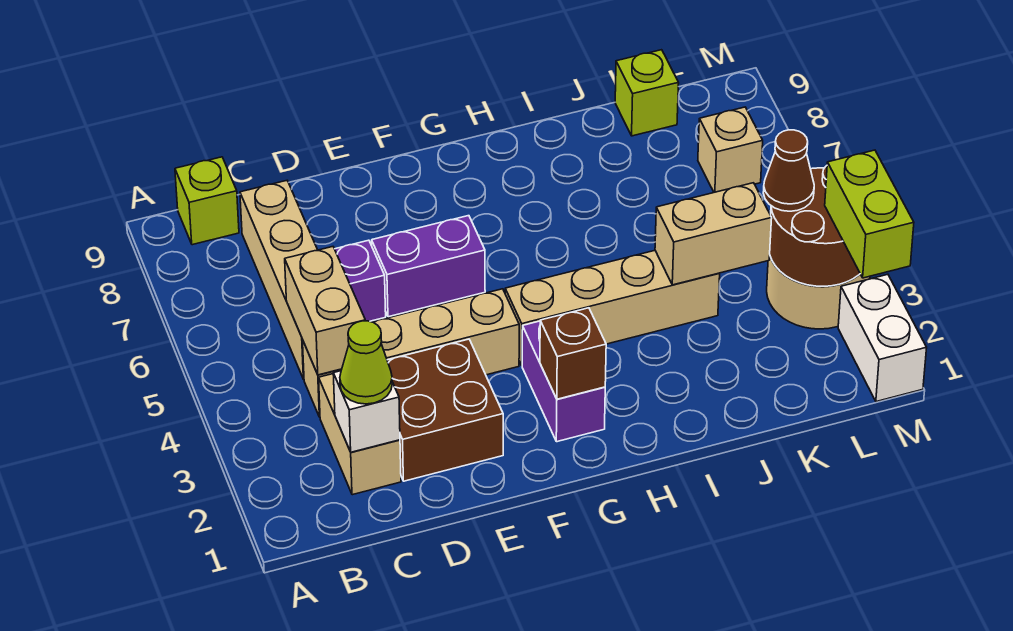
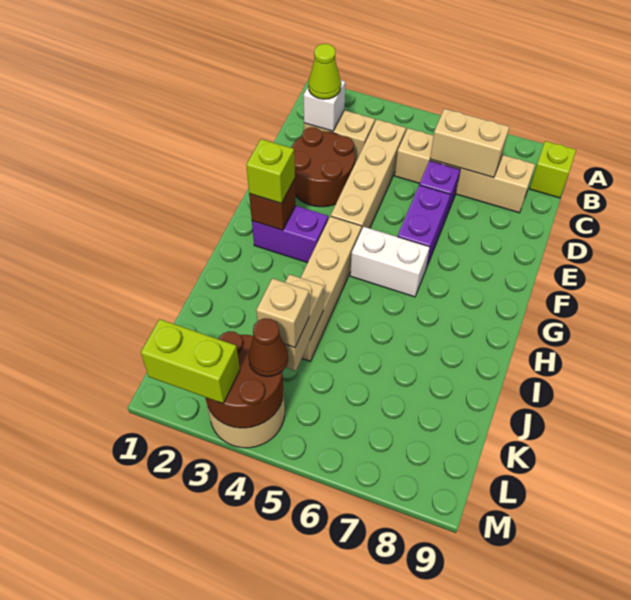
tan 1x2 brick [285,247,365,375] -> tan 1x2 brick moved to [430,109,509,178]
brown 2x2 brick [387,339,503,481] -> brown 2x2 round brick [291,127,355,207]
lime 1x1 brick [615,50,679,136] -> lime 1x1 brick moved to [246,139,295,203]
tan 1x1 brick [698,107,763,192] -> tan 1x1 brick moved to [256,278,309,348]
white 1x2 brick [838,274,927,402] -> white 1x2 brick moved to [350,227,430,297]

